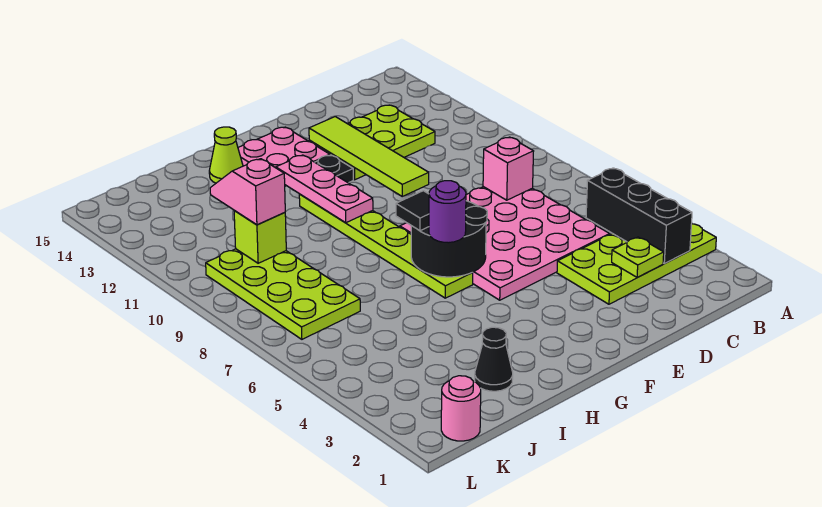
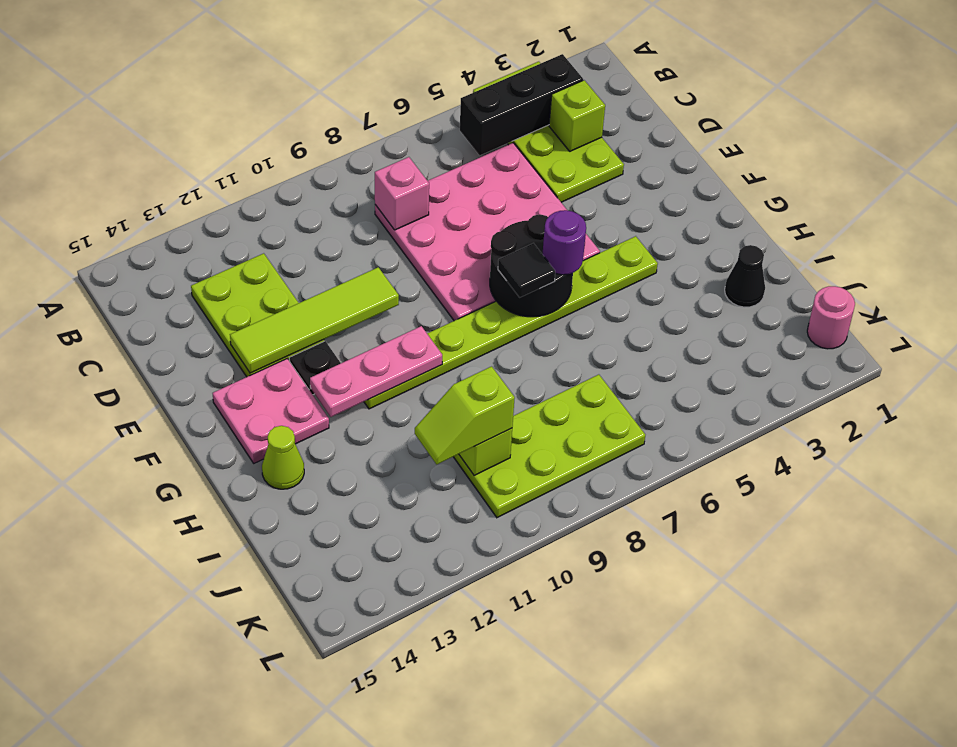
lime 1x1 plate [612,237,664,278] -> lime 1x1 brick [549,80,605,151]
lime 1x6 plate [299,194,473,298] -> lime 1x8 plate [364,236,658,409]
pink 1x2 slope [210,159,285,225] -> lime 1x2 slope [415,366,515,464]

